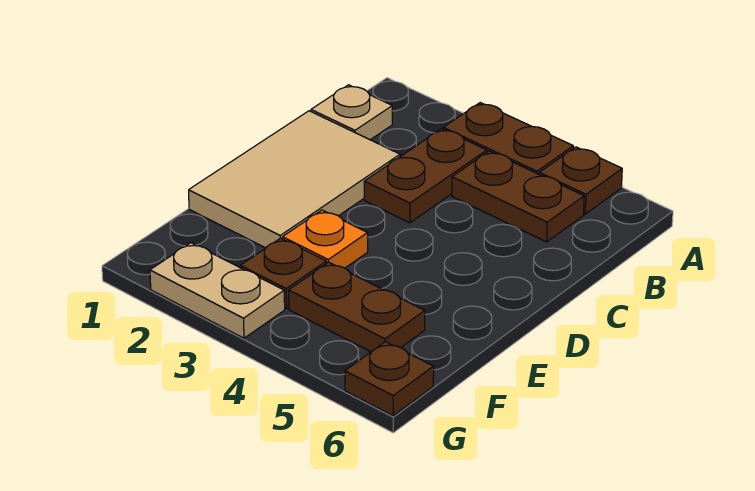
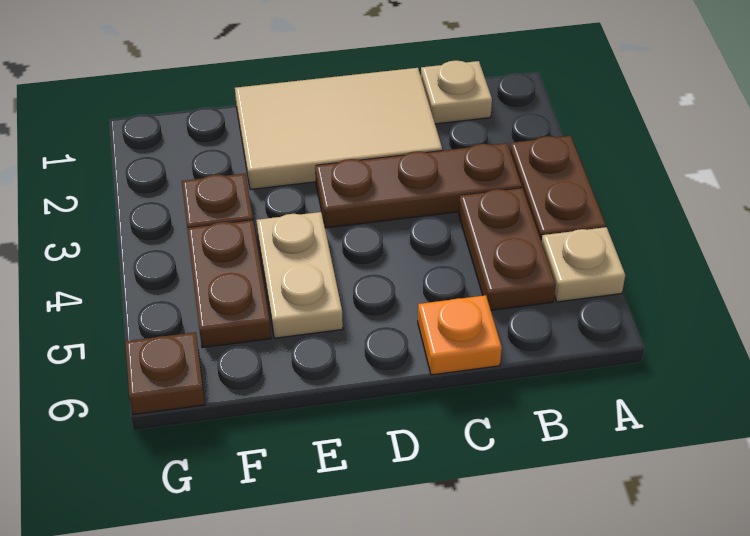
brown 1x1 plate [539,147,622,214] -> tan 1x1 plate [542,227,625,302]
brown 1x2 plate [364,129,487,223] -> brown 1x3 plate [315,143,522,228]
orange 1x1 plate [283,210,368,268] -> orange 1x1 plate moved to [418,295,502,375]
tan 1x2 plate [150,243,285,338] -> tan 1x2 plate moved to [257,212,343,338]

